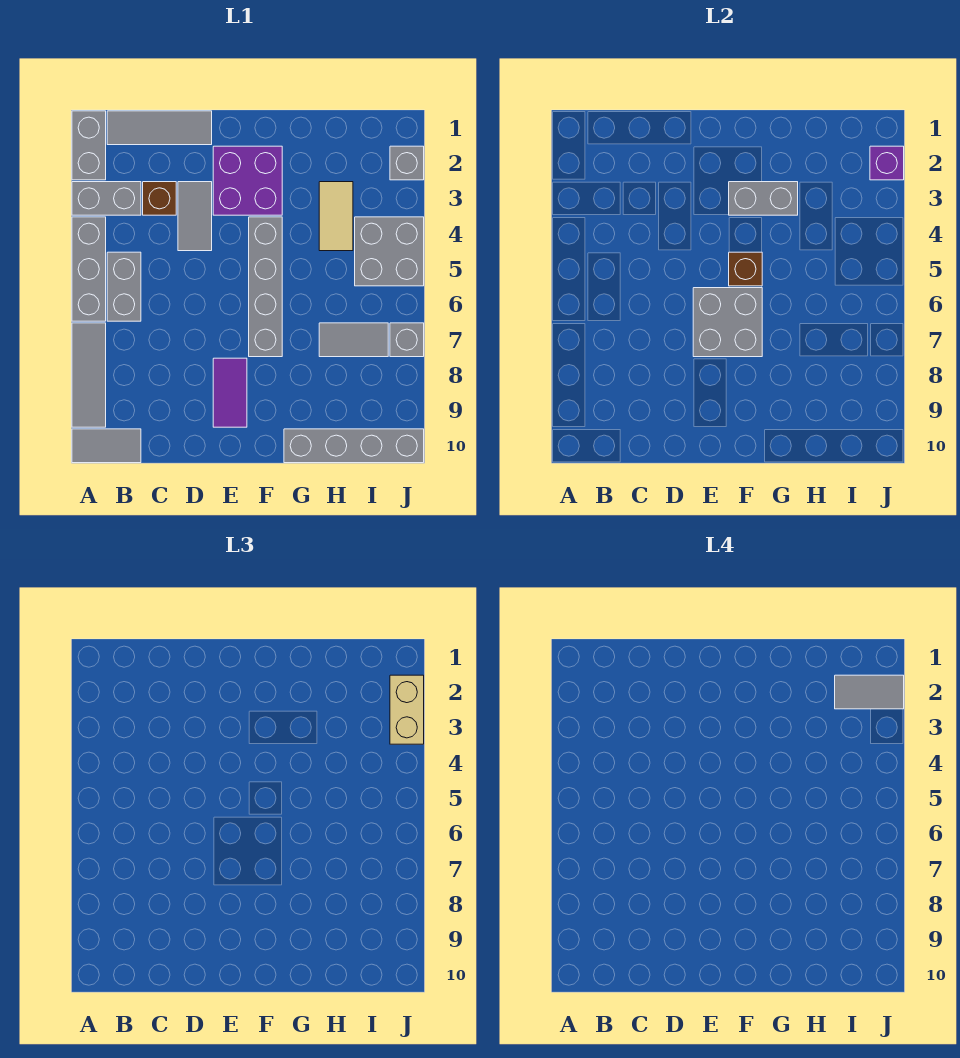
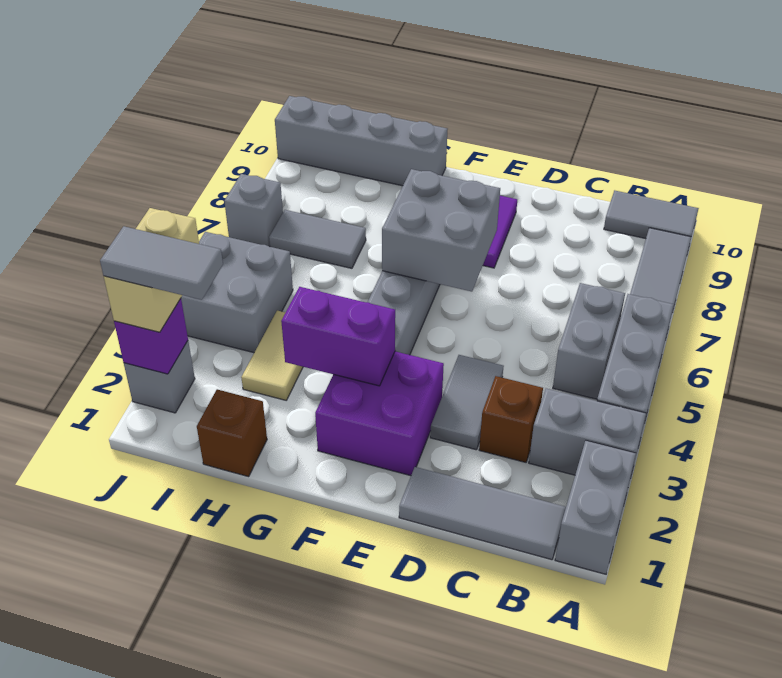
grey 1x2 brick [729,182,798,215] -> purple 1x2 brick [281,287,395,386]
brown 1x1 brick [729,252,762,286] -> brown 1x1 brick moved to [197,389,267,477]

